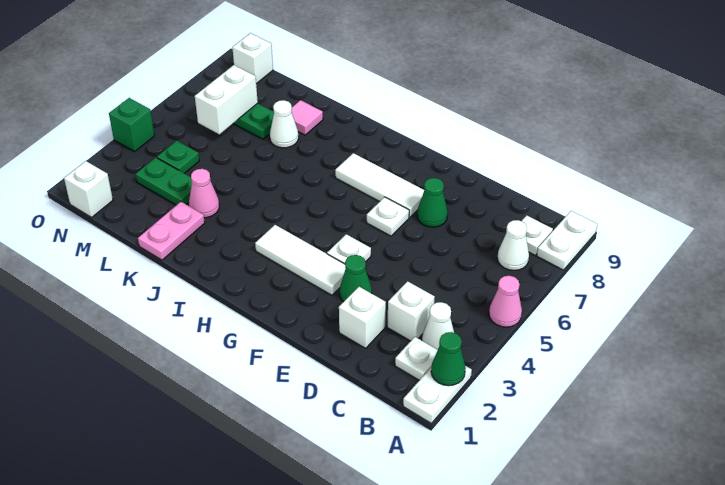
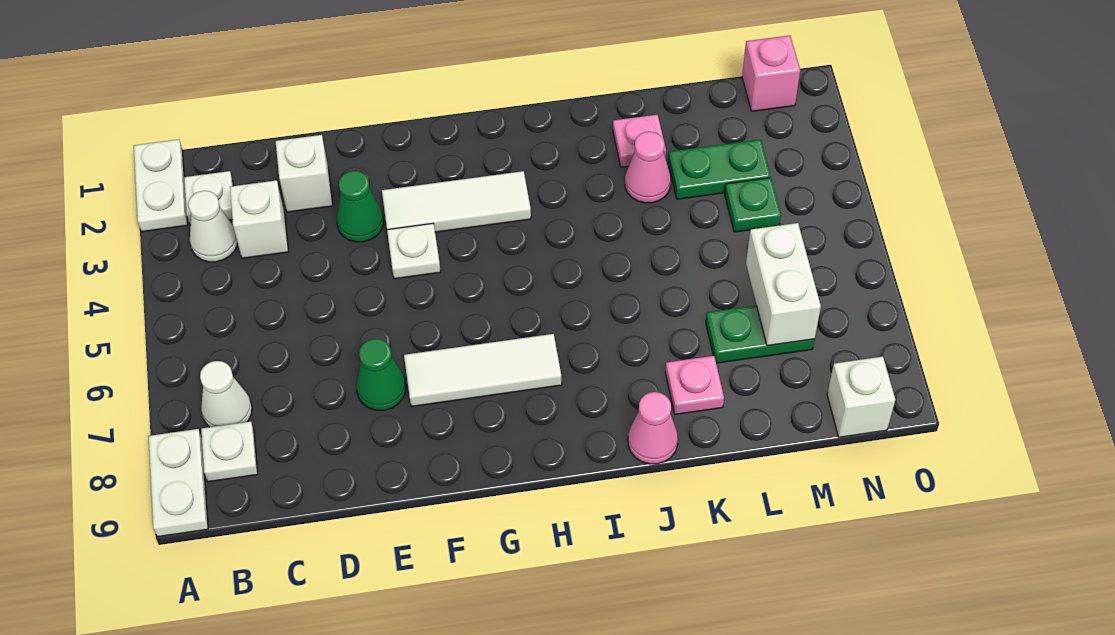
green 1x1 cone [431,332,466,386] -> none
pink 1x1 cone [489,276,522,327] -> pink 1x1 cone moved to [628,392,678,464]
white 1x1 plate [367,197,409,236] -> none
pink 1x2 plate [138,202,205,260] -> pink 1x1 plate [613,115,666,167]
white 1x1 cone [270,100,299,148] -> none
pink 1x1 tile [292,100,323,135] -> pink 1x1 plate [665,356,724,414]
white 1x1 brick [64,161,113,217] -> pink 1x1 brick [742,36,800,111]
green 1x1 brick [109,98,154,151] -> none

